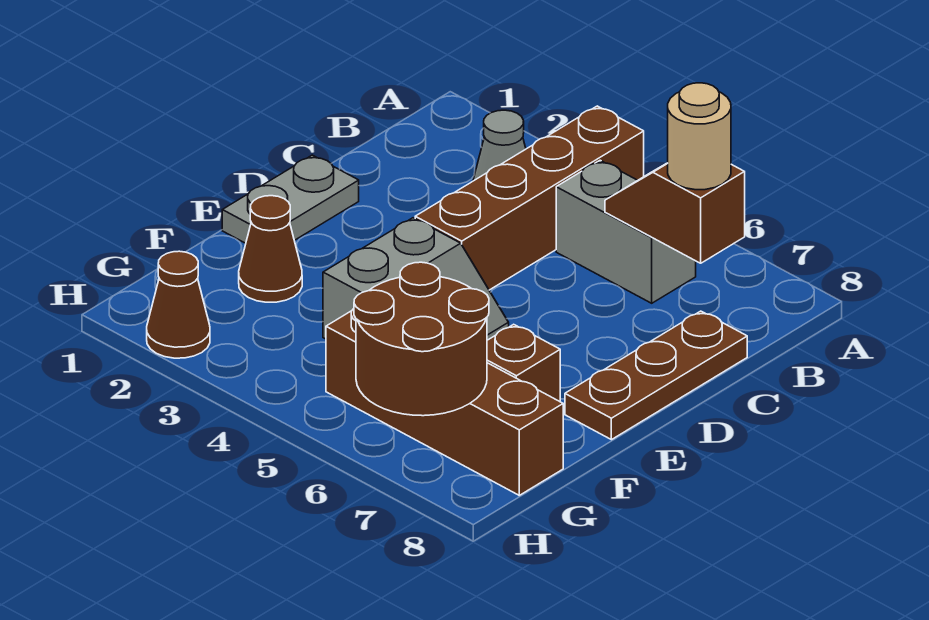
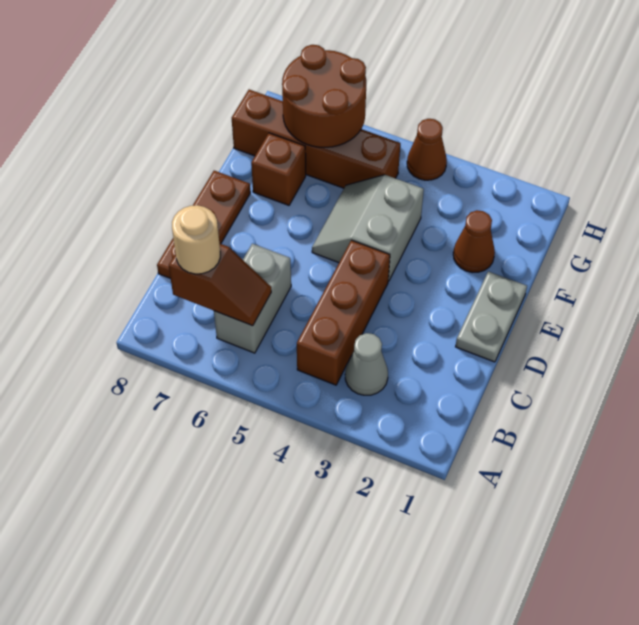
brown 1x4 brick [415,106,644,290] -> brown 1x3 brick [297,240,390,385]
grey 1x2 brick [556,160,696,303] -> grey 1x2 brick turned to [214,244,291,353]
brown 1x1 cone [147,251,210,358] -> brown 1x1 cone moved to [407,119,447,180]

